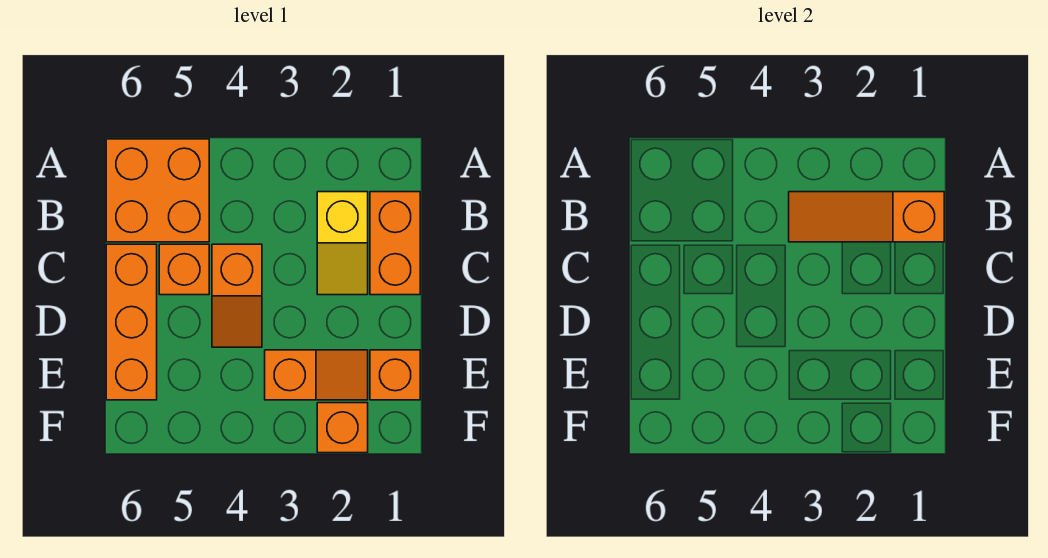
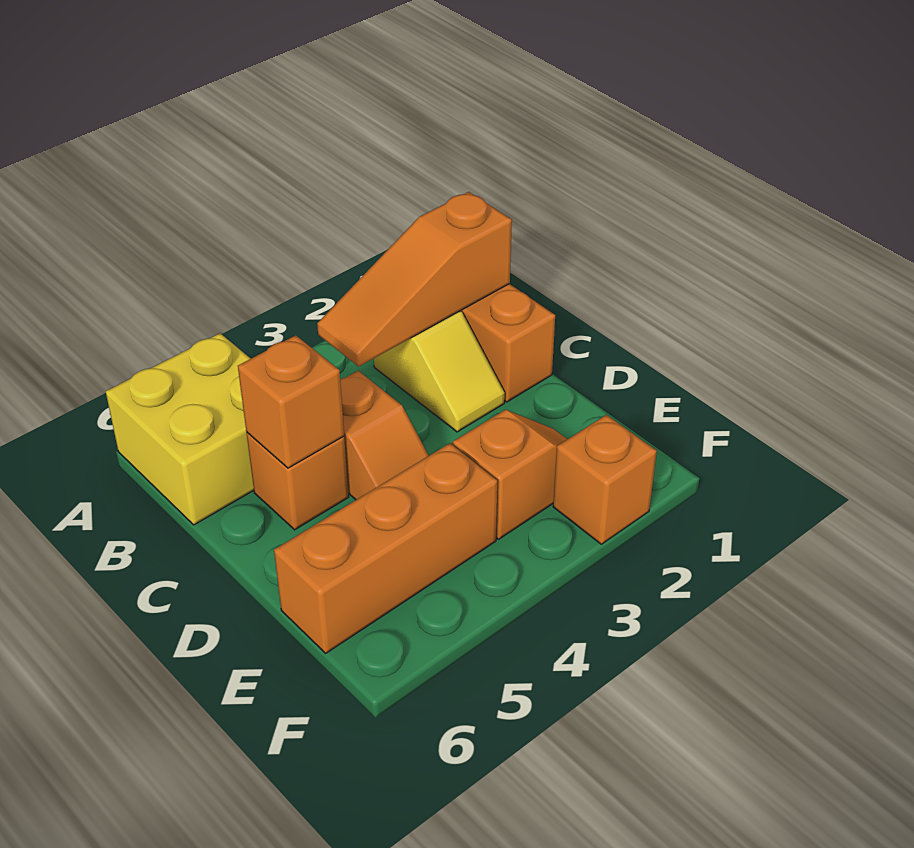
orange 2x2 brick [106,139,209,242] -> yellow 2x2 brick [106,333,254,525]
orange 1x3 brick [106,244,157,400] -> orange 1x3 brick turned to [274,443,497,653]
orange 1x1 brick [370,350,420,400] -> orange 1x1 brick moved to [238,335,344,468]

